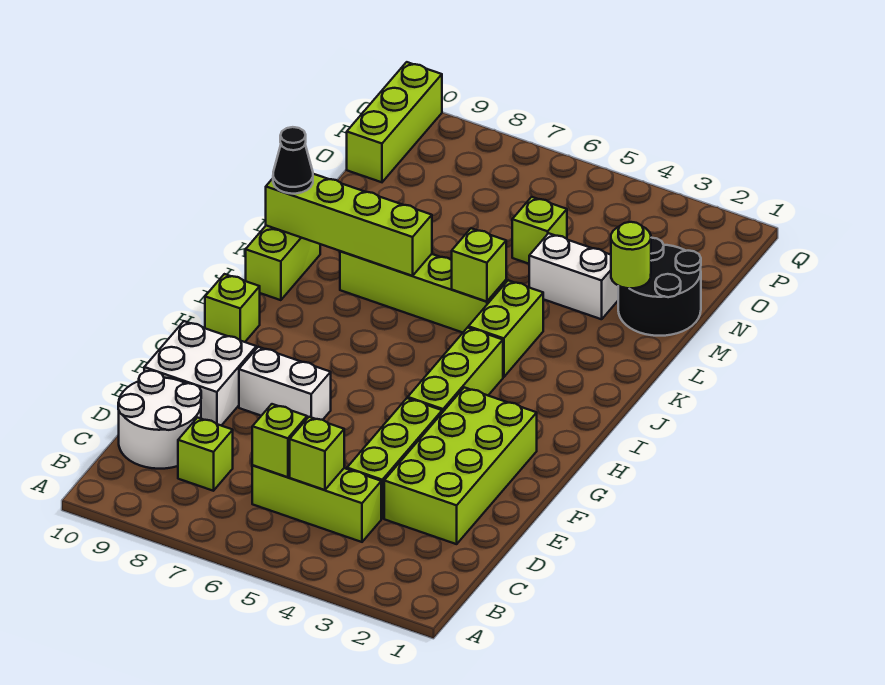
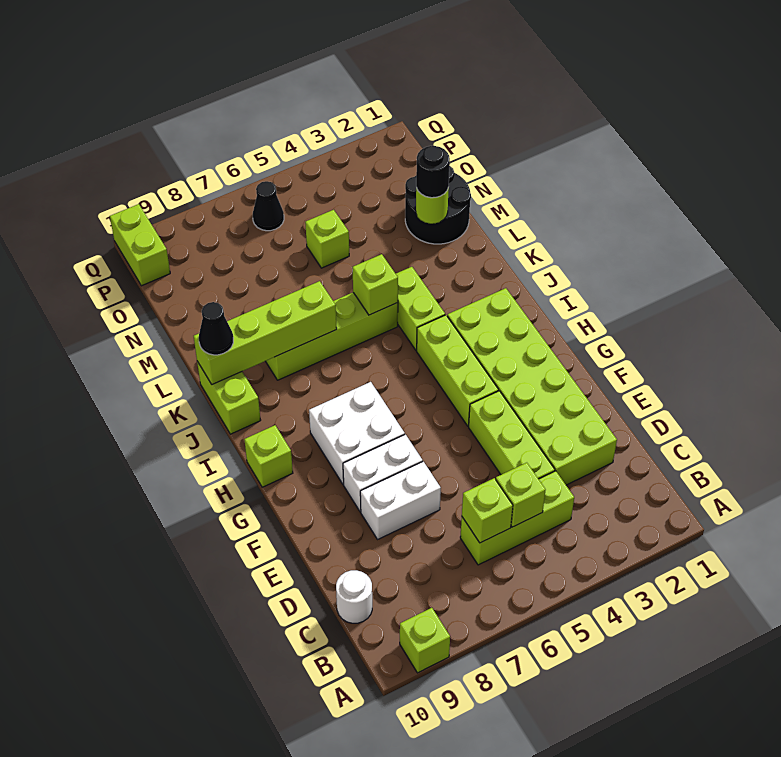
lime 1x1 brick [178,418,233,491] -> lime 1x1 brick moved to [400,608,450,673]
white 2x2 round brick [118,371,201,469] -> white 1x1 round brick [336,570,372,623]
lime 2x4 brick [384,387,537,544] -> lime 2x6 brick [447,288,617,485]
white 2x2 brick [144,321,256,426] -> white 2x2 brick moved to [309,382,405,484]
none -> black 1x1 round brick [416,146,450,198]
white 1x2 brick [529,233,618,319] -> white 1x2 brick moved to [360,462,441,539]
lime 1x3 brick [347,62,442,182] -> lime 1x2 brick [110,204,170,286]
none -> black 1x1 cone [253,181,284,231]

